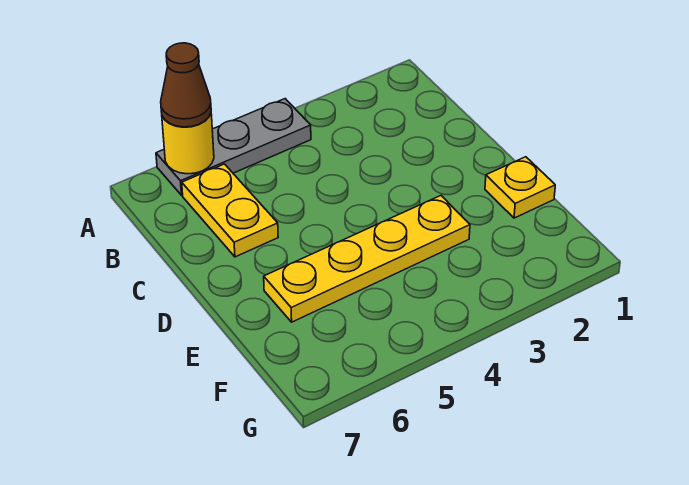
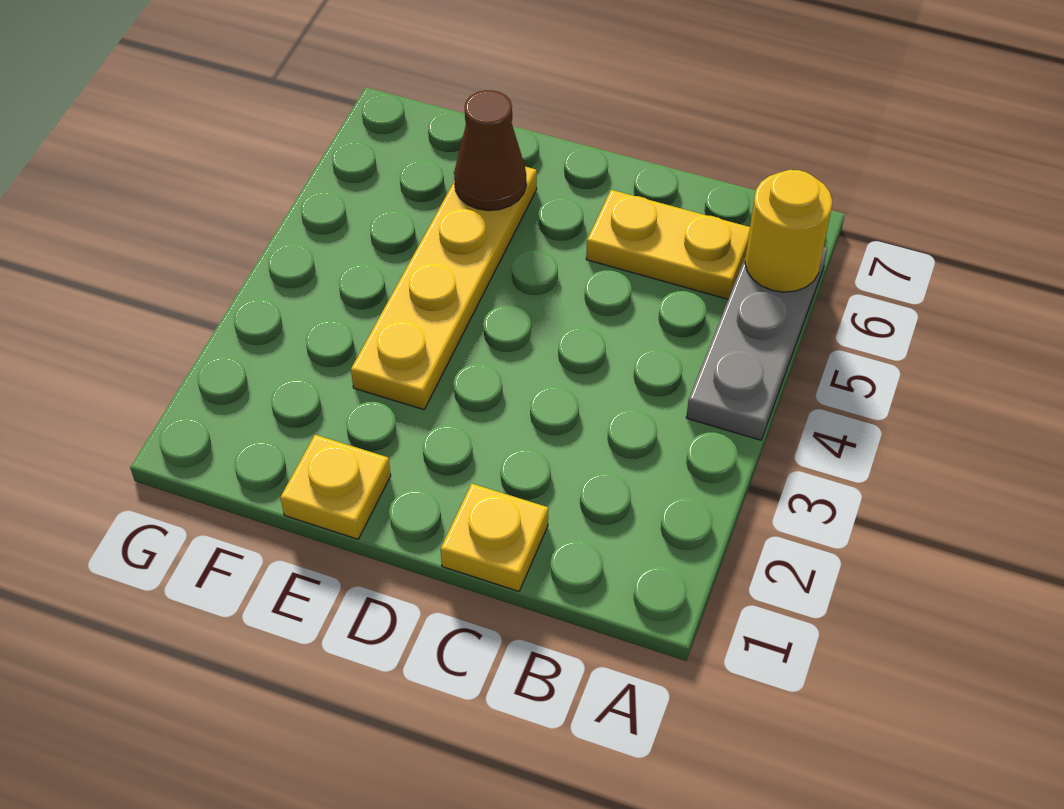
brown 1x1 cone [161,43,211,127] -> brown 1x1 cone moved to [454,90,526,211]
none -> yellow 1x1 plate [441,484,548,591]

